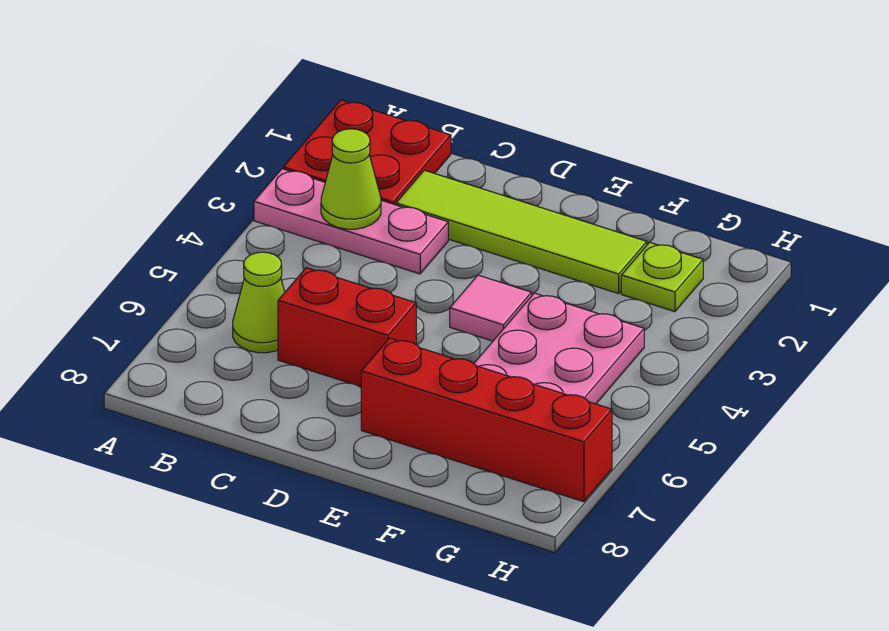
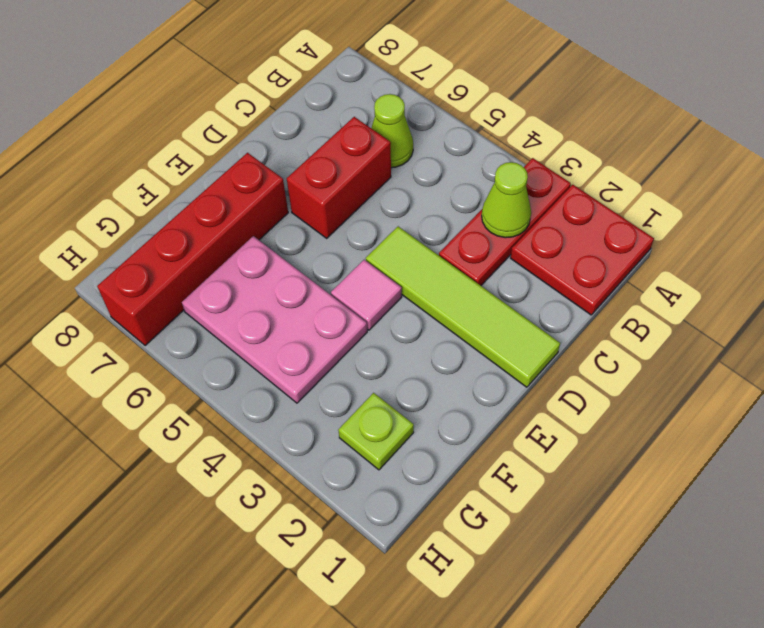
pink 1x3 plate [254,169,448,274] -> red 1x3 plate [439,158,571,286]
lime 1x4 tile [396,170,647,294] -> lime 1x4 tile turned to [366,226,560,387]

